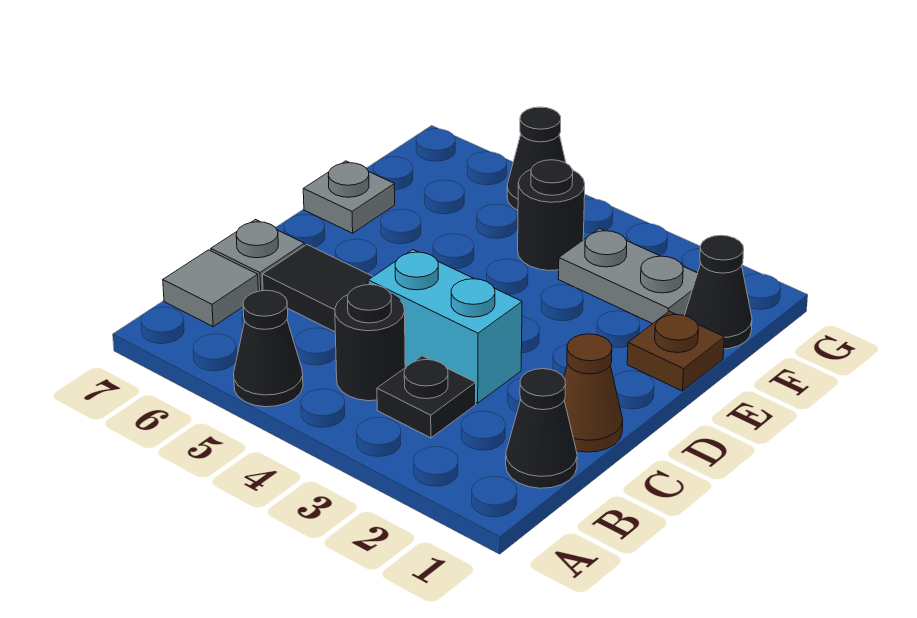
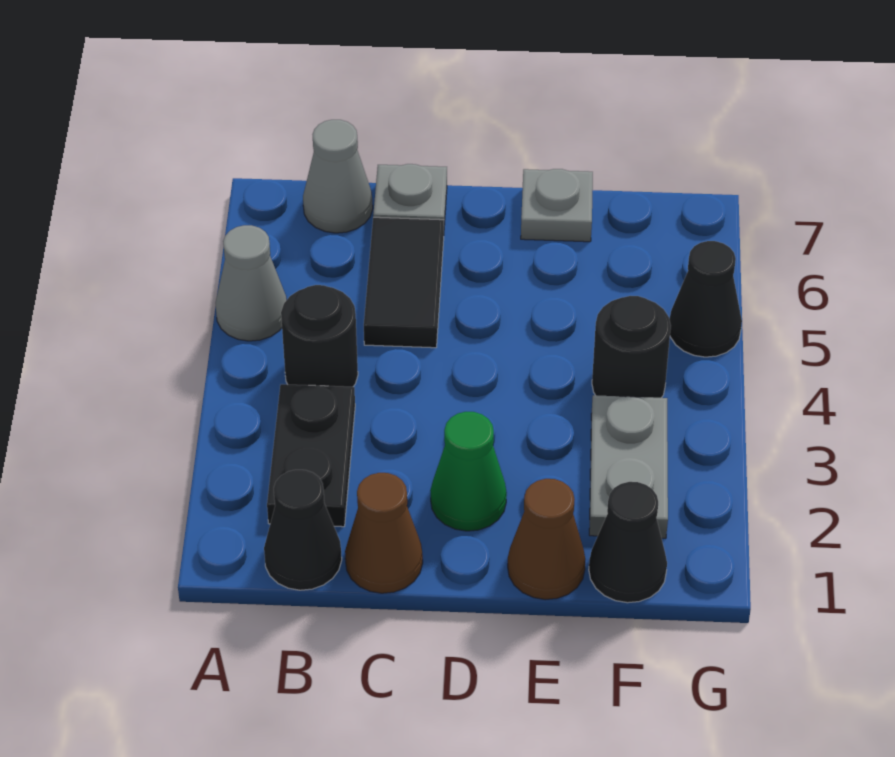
black 1x1 cone [234,290,303,407] -> grey 1x1 cone [216,225,287,341]
black 1x1 plate [377,356,476,438] -> black 1x2 plate [267,384,355,527]
grey 1x1 tile [163,250,258,326] -> grey 1x1 cone [303,120,373,233]
cyan 1x2 brick [368,250,522,403] -> none
none -> green 1x1 cone [430,412,507,531]
brown 1x1 plate [627,311,724,391] -> brown 1x1 cone [508,479,585,600]

